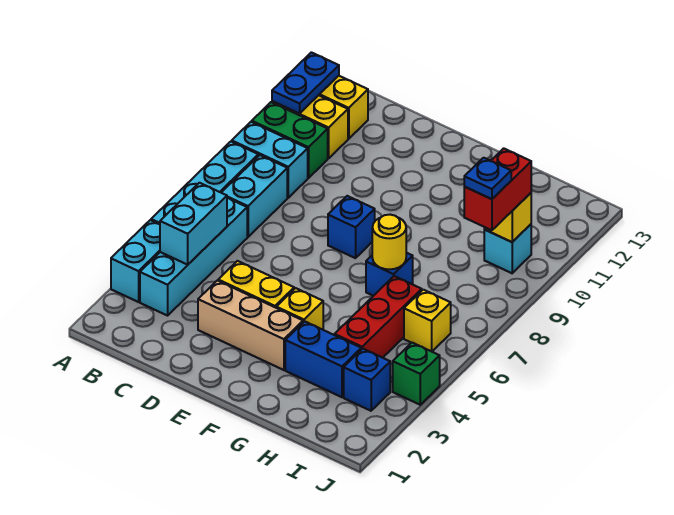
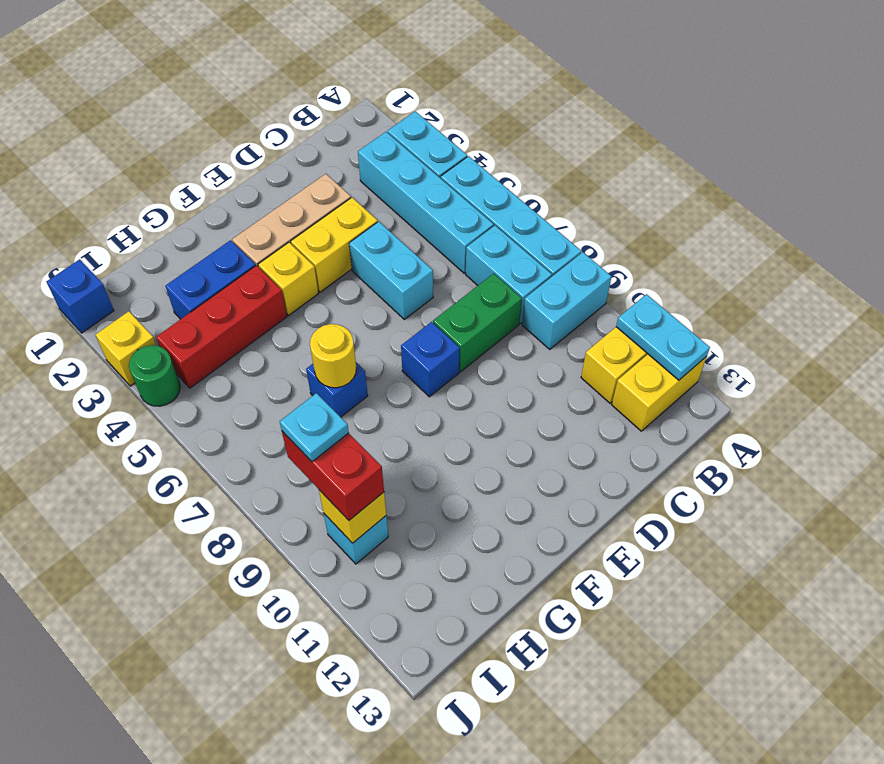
green 1x2 brick [252,102,328,178] -> green 1x2 brick moved to [433,274,522,372]
blue 1x2 plate [272,52,339,114] -> cyan 1x2 plate [616,294,710,380]
cyan 1x2 brick [160,183,227,265] -> cyan 1x2 brick moved to [349,222,433,319]
red 1x3 brick [335,276,422,358] -> red 1x3 brick turned to [156,265,287,388]
blue 1x1 brick [344,349,390,411] -> blue 1x1 brick moved to [47,259,114,333]
yellow 1x1 brick [404,290,451,351] -> yellow 1x1 brick moved to [95,311,157,386]
blue 1x1 plate [464,158,511,199] -> cyan 1x1 plate [279,393,349,462]
green 1x1 brick [393,343,440,405] -> green 1x1 round brick [129,345,180,406]

